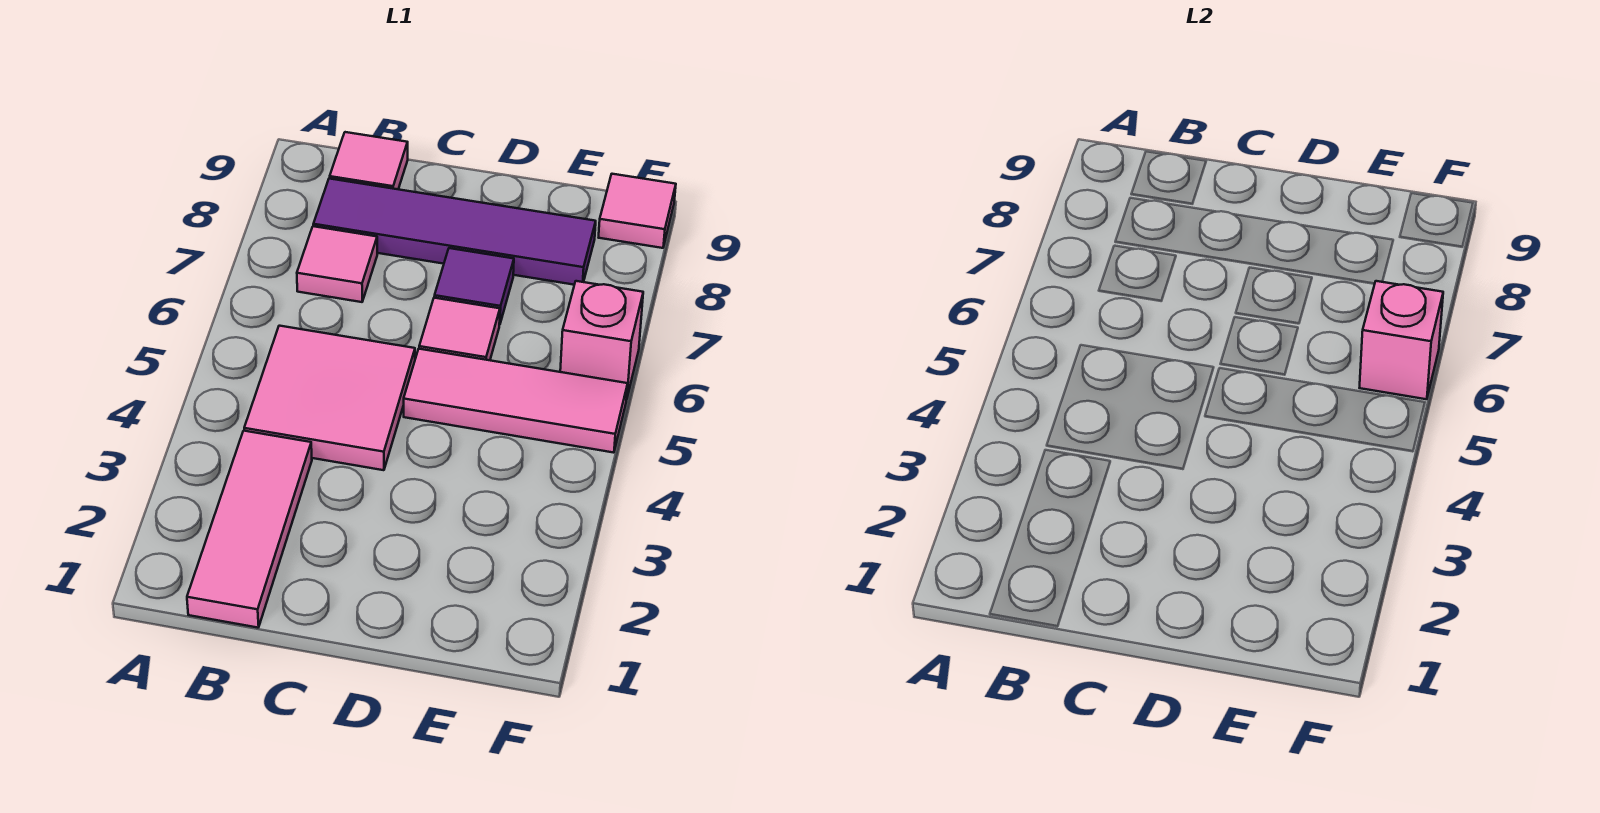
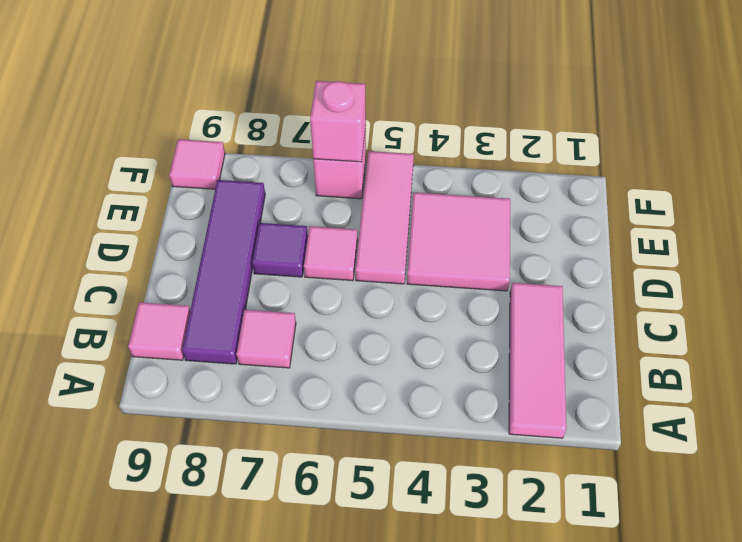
pink 1x3 tile [187,431,312,628] -> pink 1x3 tile turned to [509,283,566,438]
pink 2x2 tile [244,326,415,470] -> pink 2x2 tile moved to [407,193,510,291]

